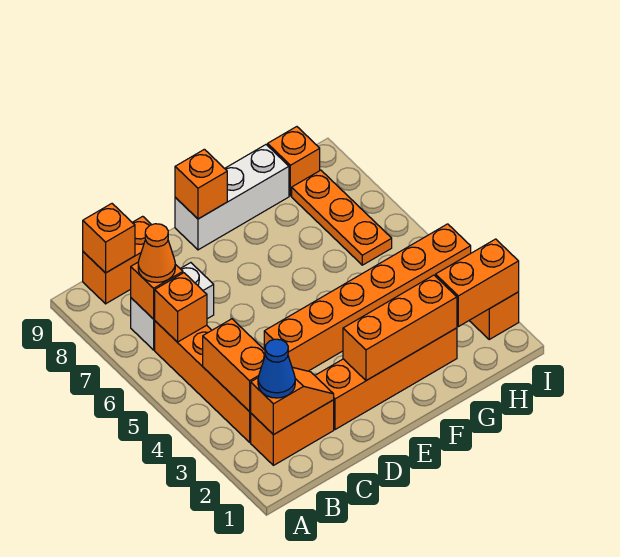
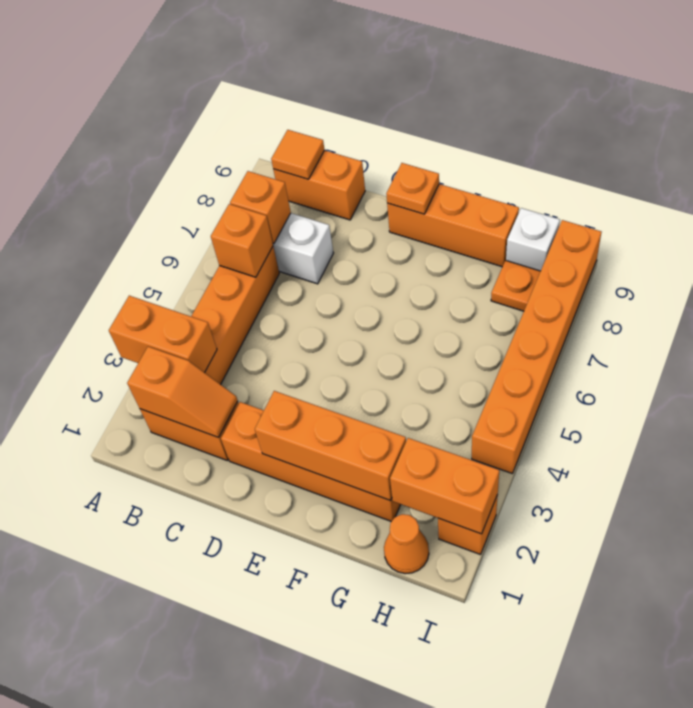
blue 1x1 cone [258,339,295,398] -> none
orange 1x2 brick [203,319,265,412] -> orange 1x2 brick turned to [109,296,217,373]
orange 1x1 cone [138,224,175,283] -> orange 1x1 cone moved to [384,514,429,574]
orange 1x1 brick [83,204,135,273] -> orange 1x1 tile [271,130,324,179]
orange 1x6 brick [264,224,471,371] -> orange 1x6 brick turned to [472,220,601,473]
white 1x3 brick [175,145,289,250] -> orange 1x3 brick [387,184,519,267]
orange 1x1 brick [175,149,227,219] -> orange 1x1 plate [386,163,439,214]
orange 1x3 plate [292,170,392,265] -> orange 1x1 plate [491,260,541,311]
orange 1x1 brick [268,127,320,196] -> white 1x1 brick [506,208,560,271]

